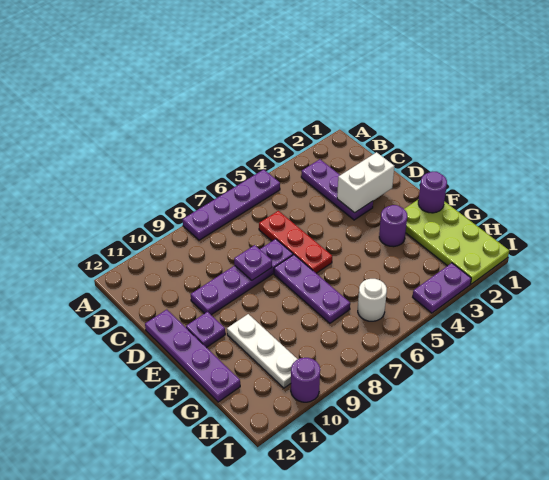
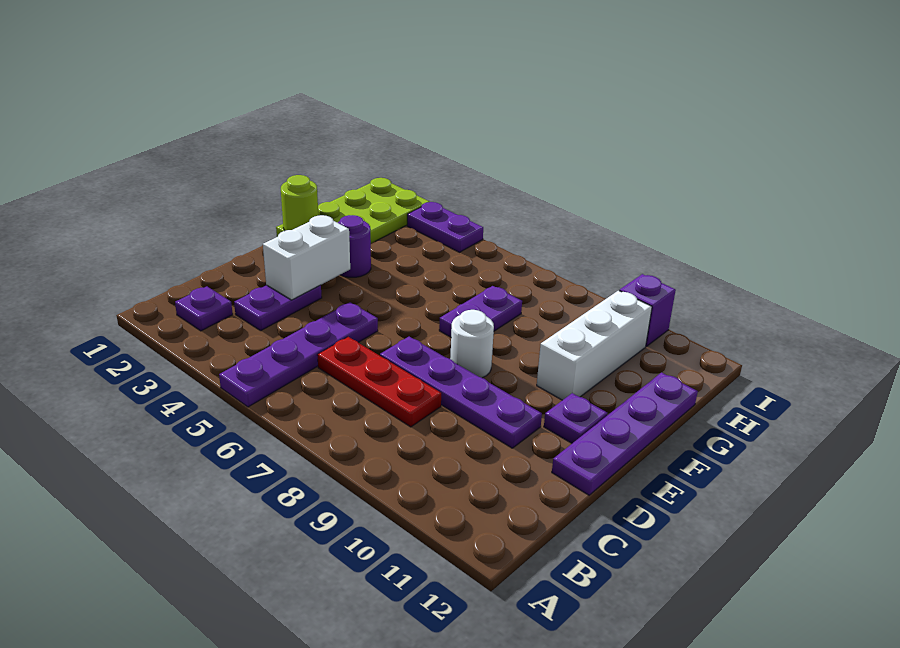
purple 1x4 plate [183,169,280,240] -> purple 1x4 plate turned to [219,302,378,407]
purple 1x3 plate [301,159,373,220] -> purple 1x2 plate [234,285,322,331]
red 1x3 plate [259,211,332,273] -> red 1x3 plate turned to [318,337,441,427]
white 1x2 brick [337,152,394,213] -> white 1x2 brick turned to [263,215,350,300]
purple 1x1 plate [234,245,272,280] -> purple 1x1 plate moved to [175,286,233,331]
purple 1x3 plate [274,255,350,323] -> purple 1x2 plate [439,286,522,337]
purple 1x1 round brick [418,172,447,213] -> lime 1x1 round brick [281,175,318,231]
white 1x3 plate [227,314,298,388] -> white 1x3 brick [537,291,652,400]
white 1x1 round brick [358,279,387,321] -> white 1x1 round brick moved to [450,310,494,378]
purple 1x1 round brick [291,358,320,402] -> purple 1x1 brick [619,274,676,347]

